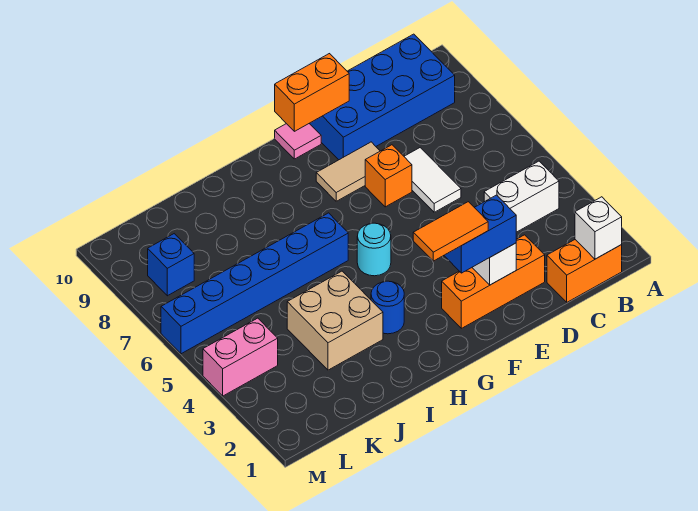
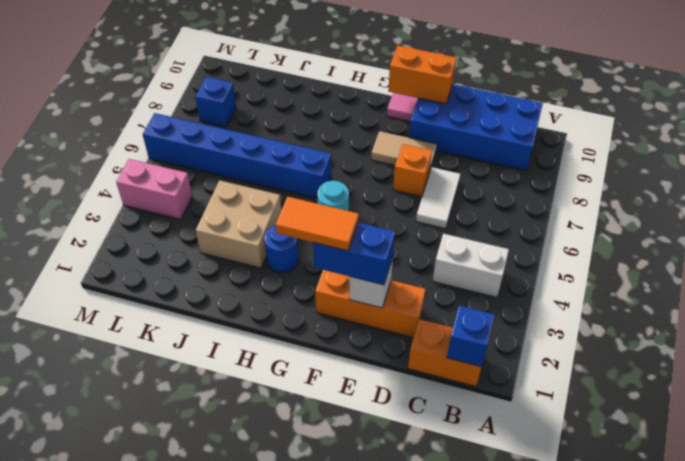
white 1x1 brick [575,197,622,259] -> blue 1x1 brick [447,306,494,367]

